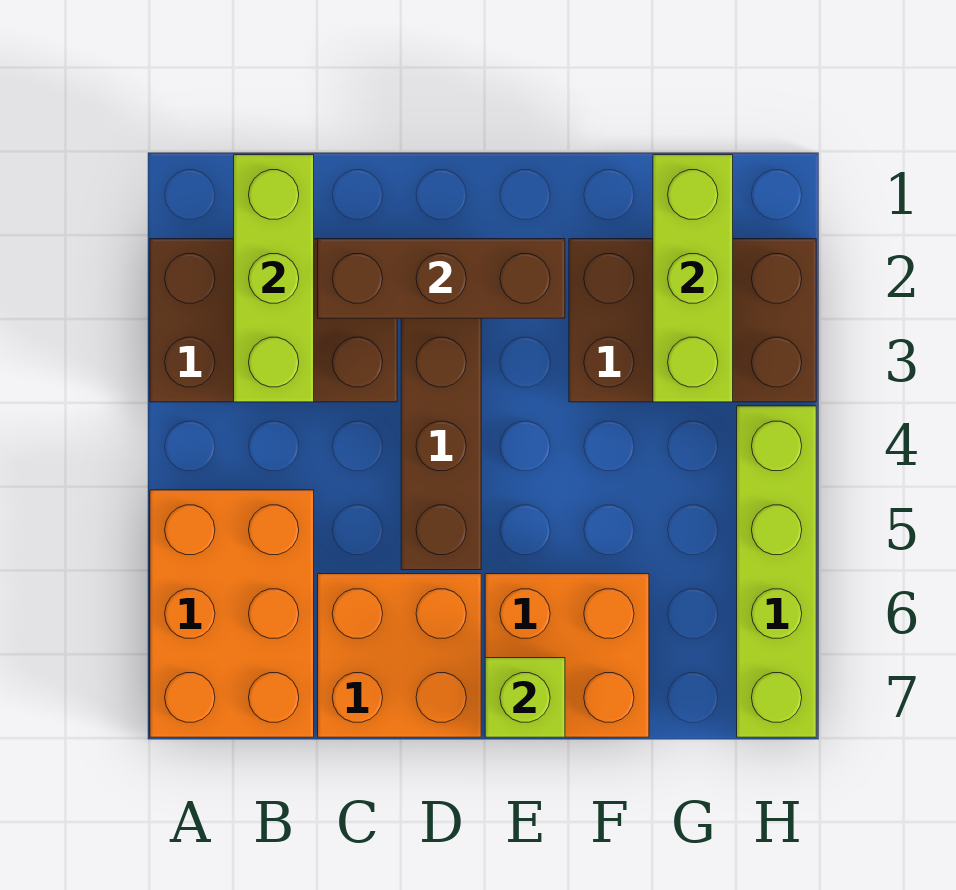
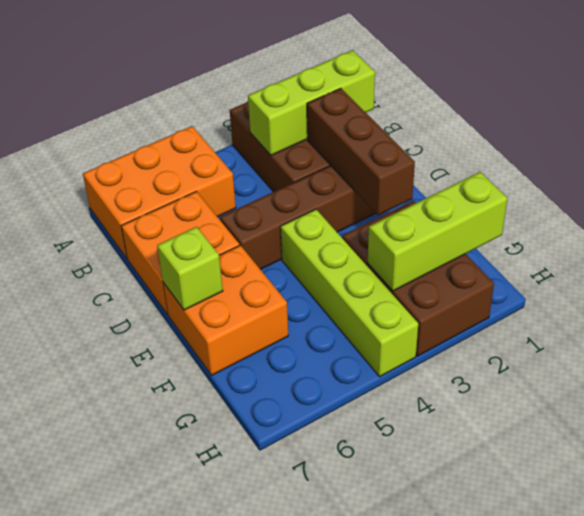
lime 1x4 brick [737,406,816,737] -> lime 1x4 brick turned to [281,209,418,377]

